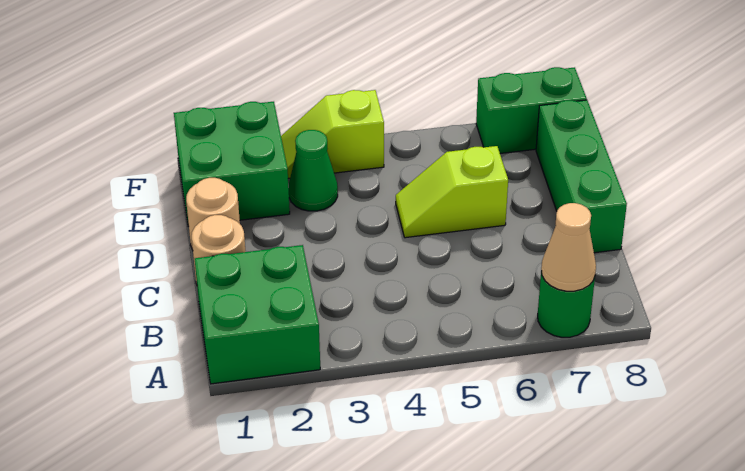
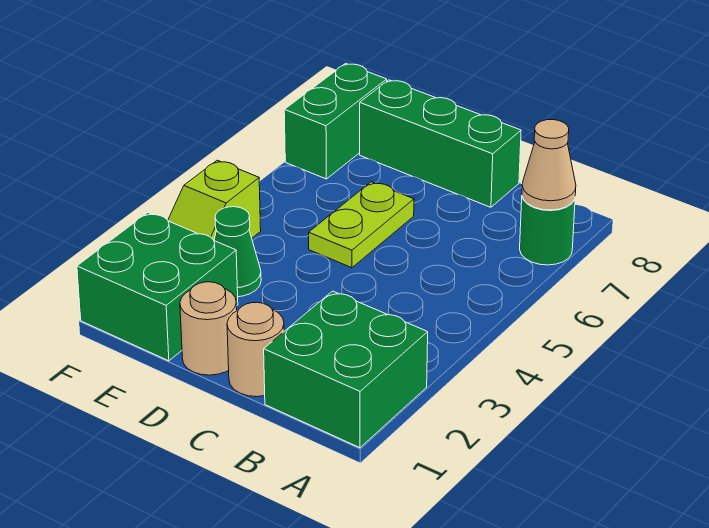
lime 1x2 slope [396,146,508,238] -> lime 1x2 plate [309,182,414,268]

